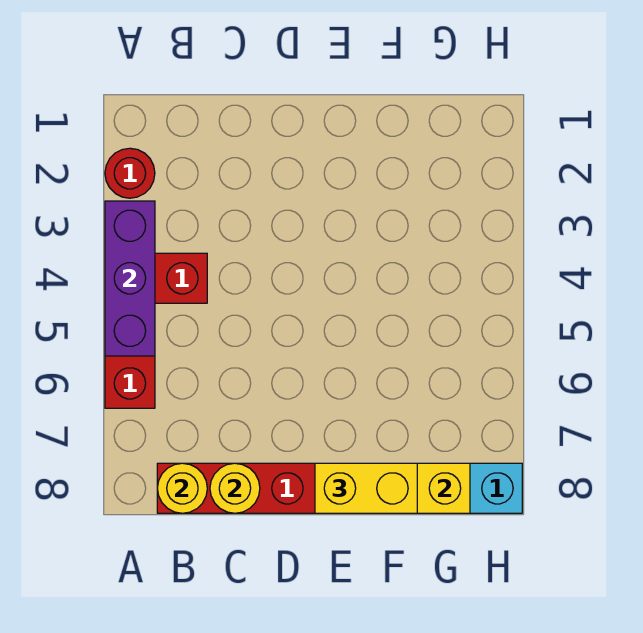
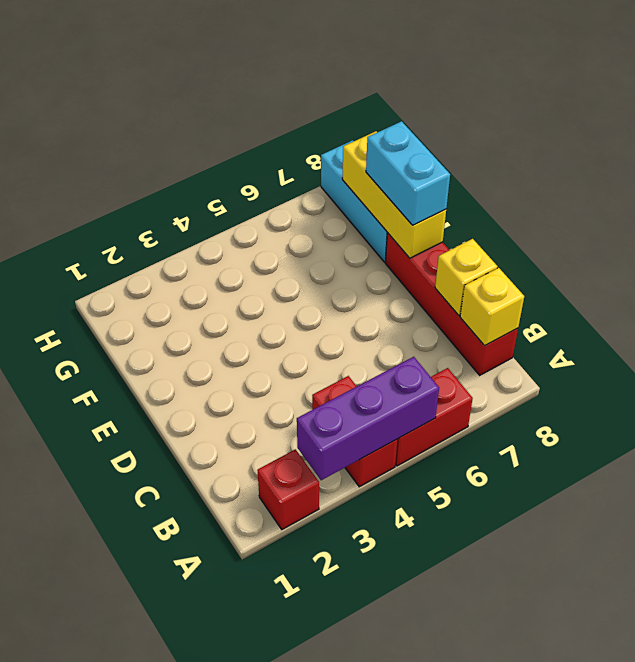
red 1x1 round brick [105,148,155,198] -> red 1x1 brick [257,449,319,529]
yellow 1x1 round brick [157,463,207,513] -> yellow 1x1 brick [460,268,524,346]
yellow 1x1 round brick [210,463,260,513] -> yellow 1x1 brick [435,239,497,315]
yellow 1x2 brick [315,463,417,513] -> cyan 1x2 brick [366,121,450,225]

